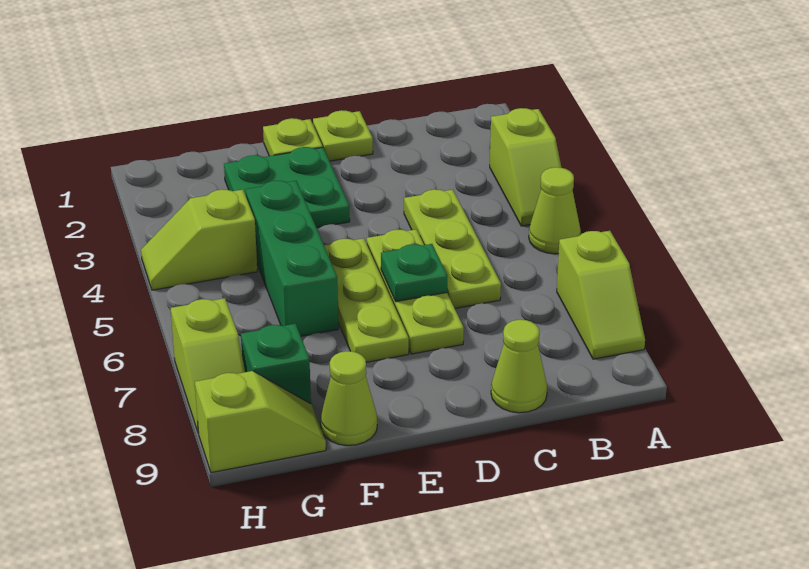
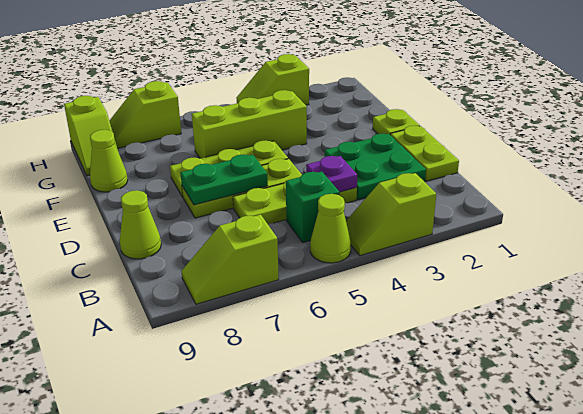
none -> purple 1x1 plate [306,156,357,192]
lime 1x1 plate [313,110,373,161] -> lime 1x2 plate [390,126,459,181]
green 1x1 plate [381,244,447,302] -> green 1x2 plate [180,154,268,205]
green 2x2 plate [224,147,350,228] -> green 2x2 plate moved to [325,133,426,200]
green 1x3 brick [246,181,338,336] -> lime 1x3 brick [192,90,307,158]
lime 1x2 slope [141,190,257,290] -> lime 1x2 slope turned to [236,54,309,105]
green 1x1 brick [241,324,311,404] -> green 1x1 brick moved to [286,172,340,242]

